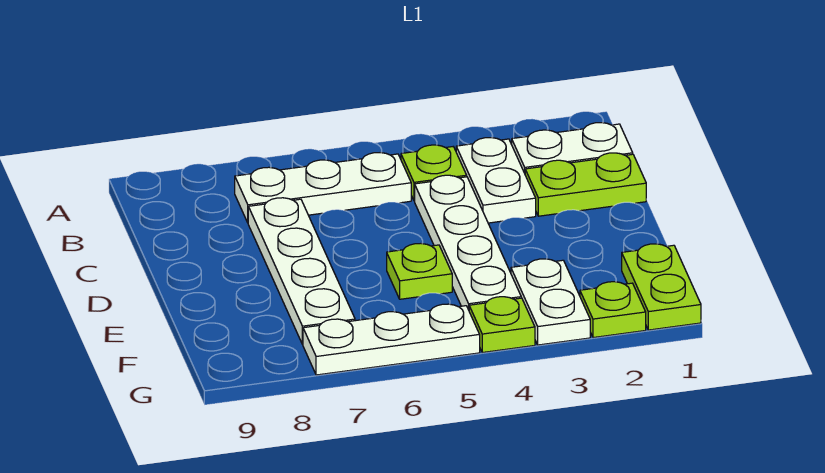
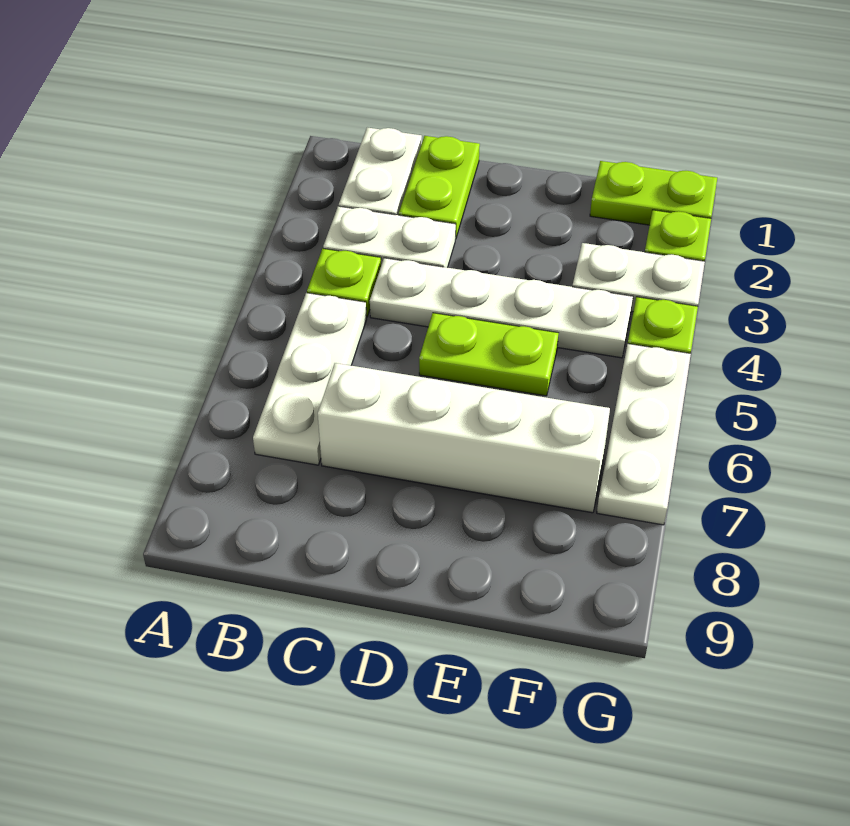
white 1x4 plate [248,198,355,344] -> white 1x4 brick [318,363,610,513]
lime 1x1 plate [387,243,452,299] -> lime 1x2 plate [419,313,559,396]

